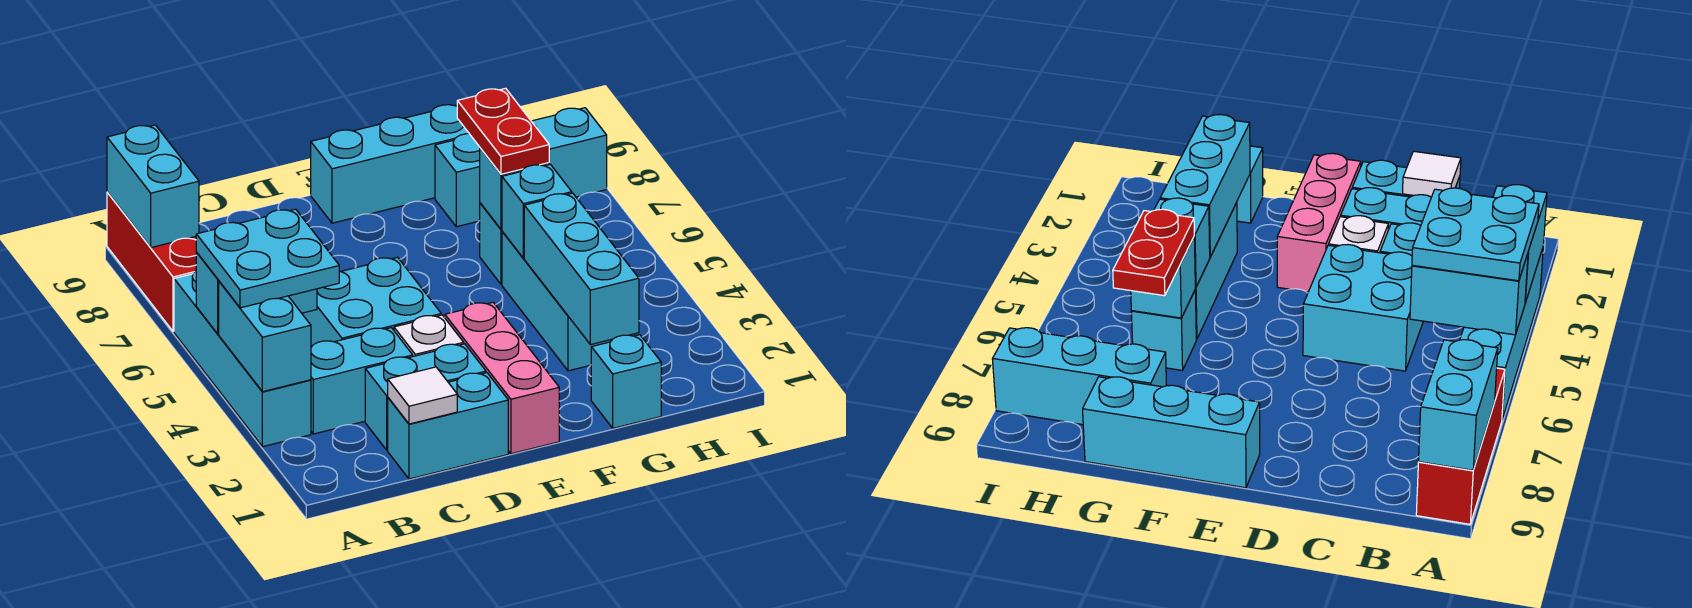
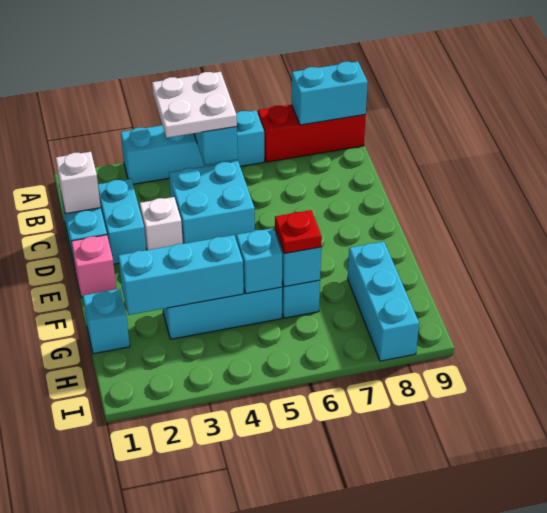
cyan 1x2 brick [219,281,311,392] -> none
cyan 2x2 plate [196,209,339,308] -> white 2x2 plate [152,72,237,138]
cyan 1x2 brick [311,328,413,434] -> none
white 1x1 tile [388,367,457,424] -> white 1x1 brick [56,152,101,214]
pink 1x3 brick [445,302,559,454] -> pink 1x1 brick [71,235,116,298]
cyan 1x3 brick [311,105,469,223] -> none
red 1x2 plate [457,88,549,174] -> red 1x1 plate [275,210,322,254]

